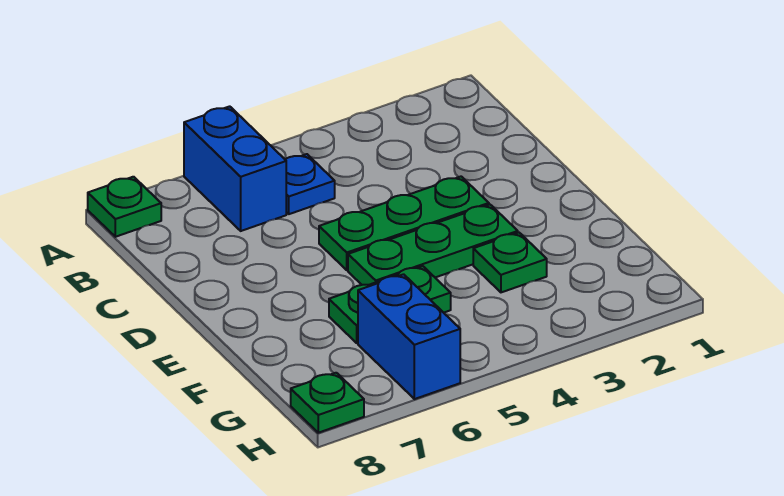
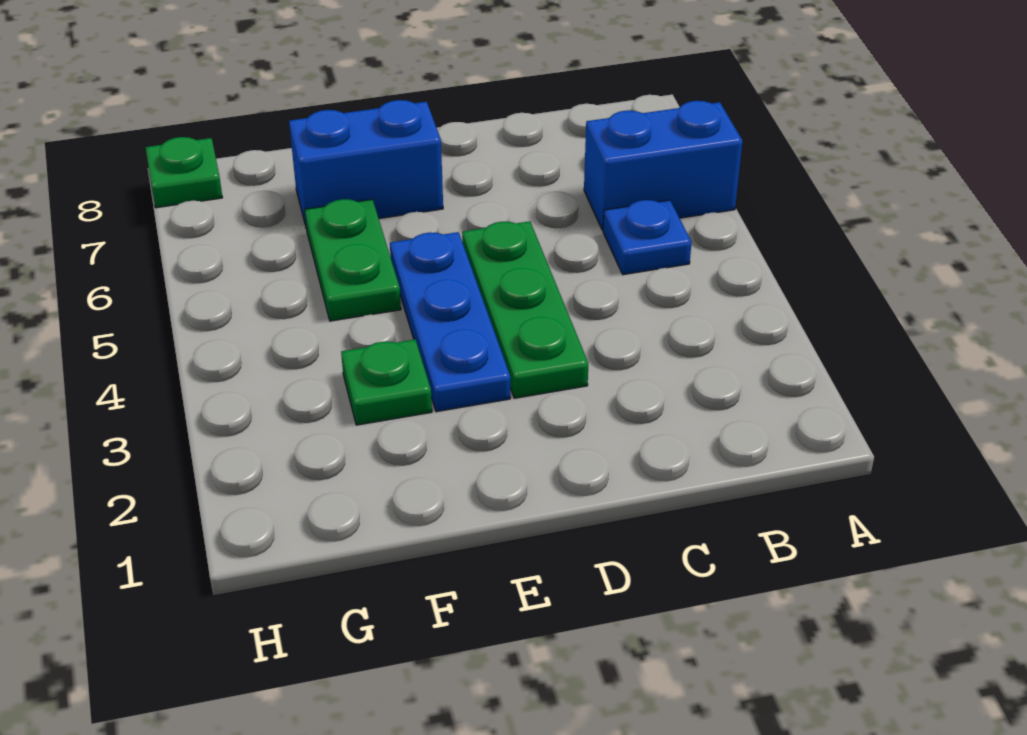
green 1x1 plate [88,177,161,237] -> none
green 1x3 plate [348,205,518,285] -> blue 1x3 plate [390,232,510,412]
blue 1x2 brick [358,274,460,399] -> blue 1x2 brick moved to [289,100,443,229]

